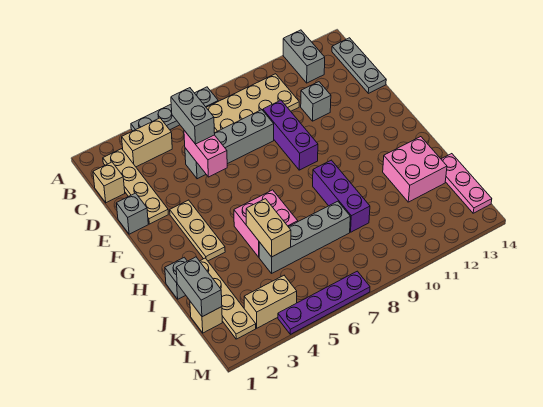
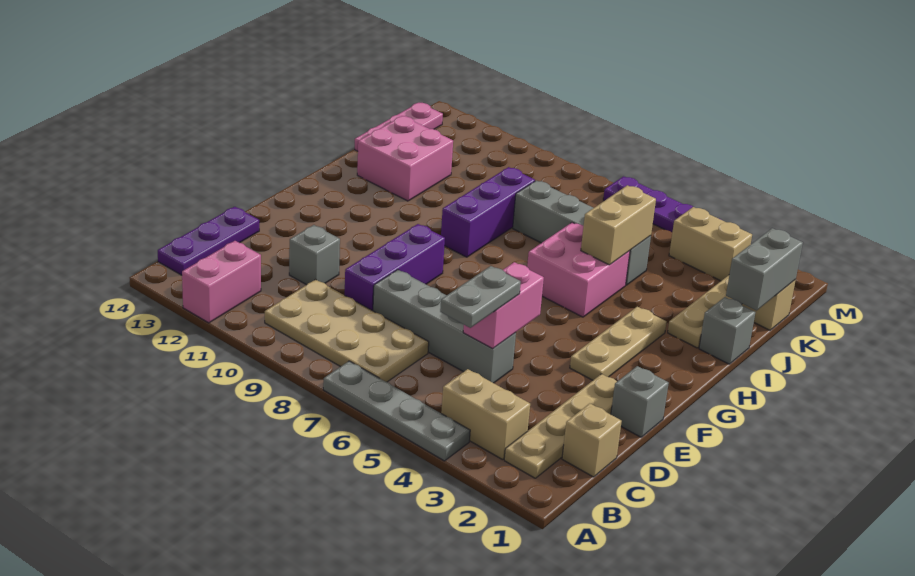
grey 1x2 brick [283,30,325,83] -> pink 1x2 brick [182,241,261,323]
grey 1x3 plate [332,38,386,93] -> purple 1x3 plate [158,207,259,275]
grey 1x2 brick [171,88,215,144] -> grey 1x2 plate [440,266,521,328]

